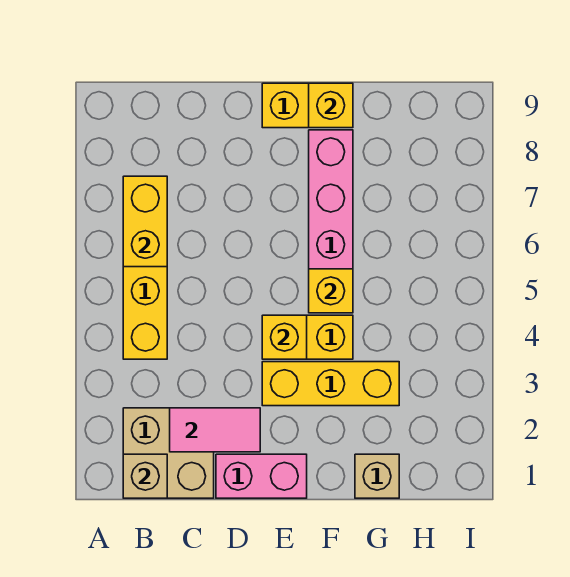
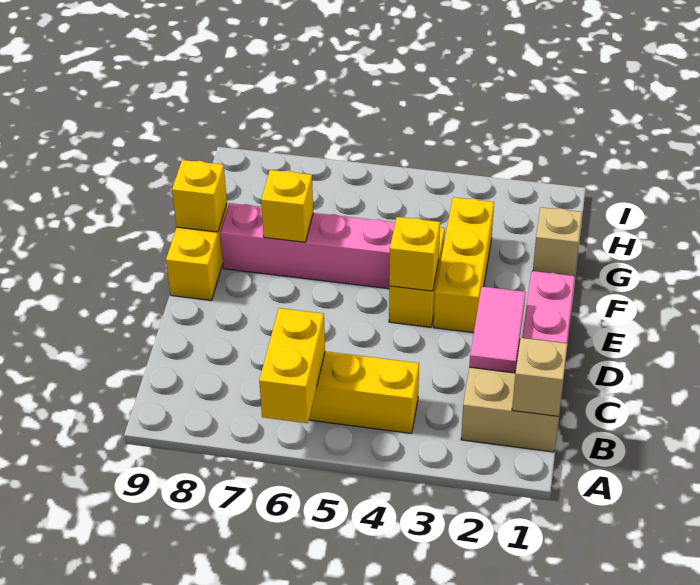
yellow 1x2 brick [123,176,167,267] -> yellow 1x2 brick turned to [259,308,325,423]
yellow 1x1 brick [309,269,353,313] -> yellow 1x1 brick moved to [261,170,313,242]

